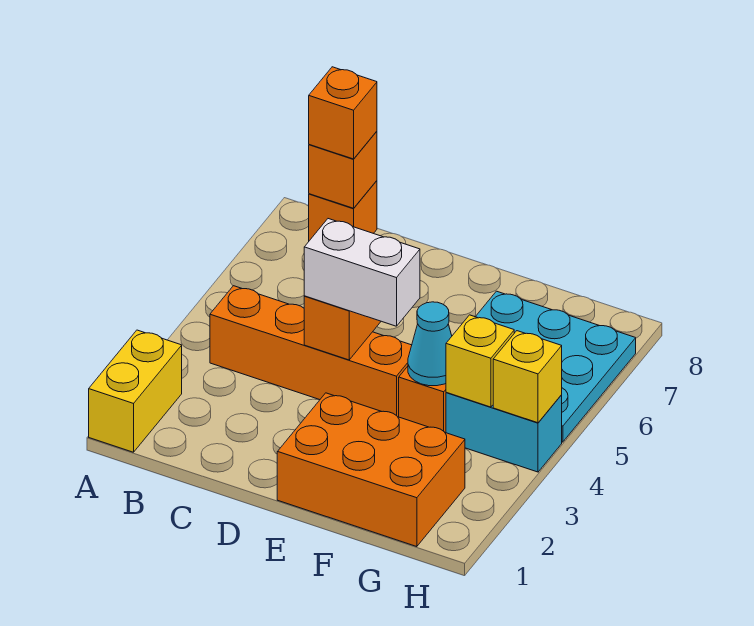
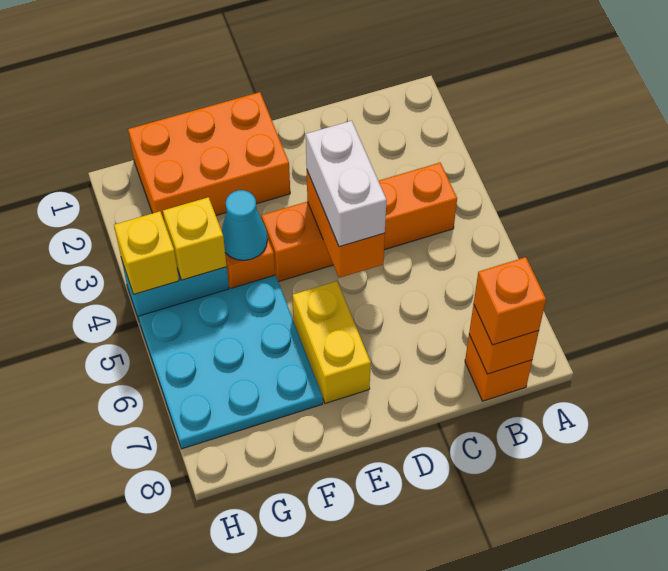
yellow 1x2 brick [89,330,182,452] -> yellow 1x2 brick moved to [293,281,371,403]
white 1x2 brick [304,219,420,326] -> white 1x2 brick turned to [306,121,387,247]

